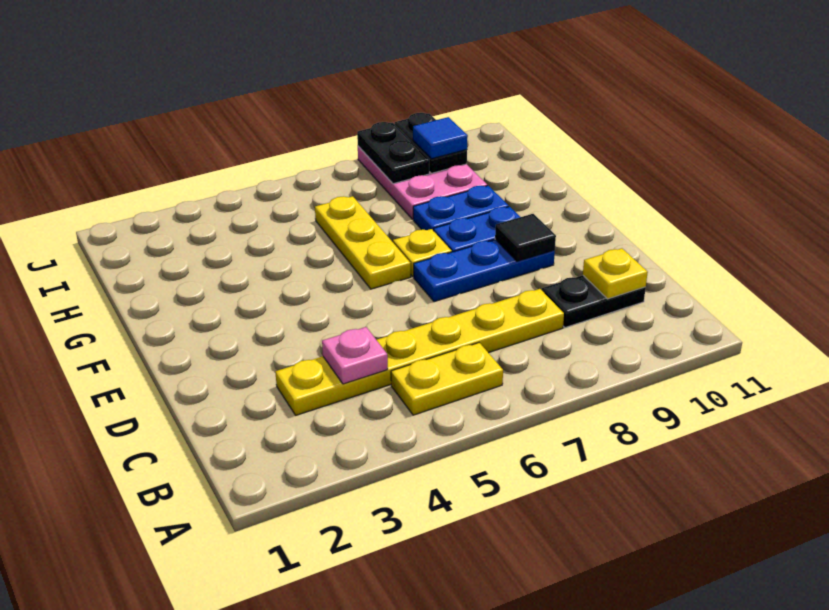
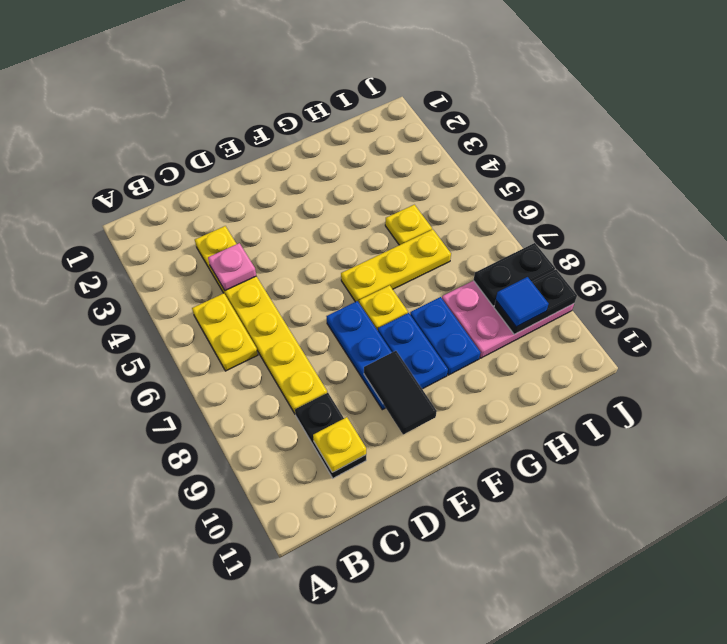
black 1x1 tile [495,214,556,261] -> black 1x2 tile [364,351,437,435]
none -> yellow 1x1 plate [385,205,432,245]

